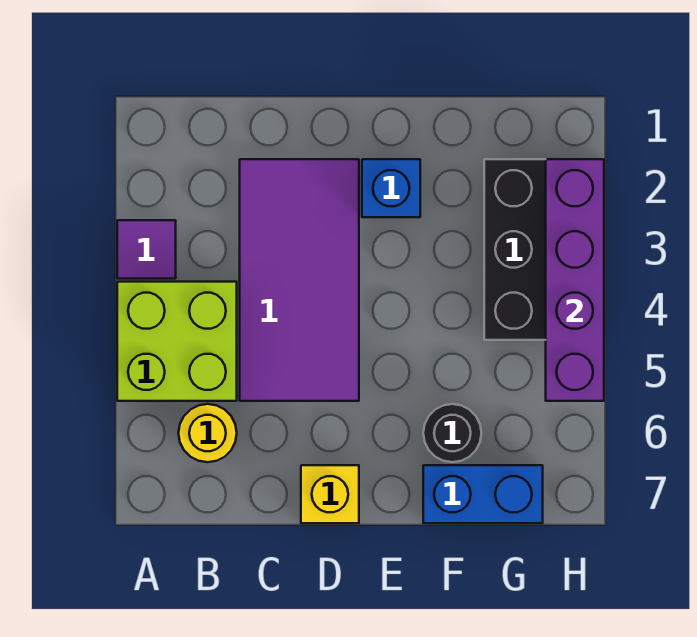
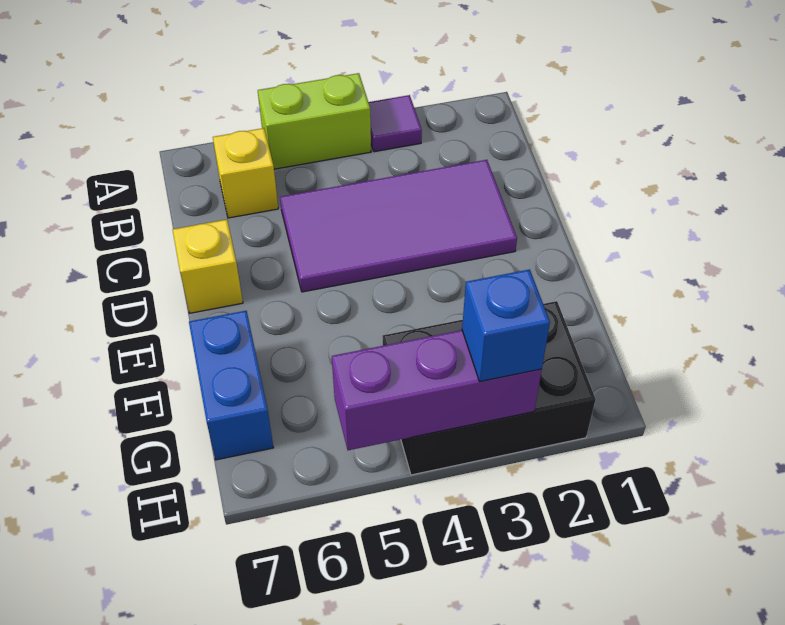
lime 2x2 brick [117,282,237,401] -> lime 1x2 brick [258,73,371,169]
yellow 1x1 round brick [179,404,237,462] -> yellow 1x1 brick [213,128,278,218]
blue 1x1 brick [362,159,420,217] -> blue 1x1 brick moved to [462,269,550,381]
black 1x1 round brick [423,404,481,462] -> none
purple 1x4 brick [546,159,604,401] -> purple 1x3 brick [332,330,542,450]

